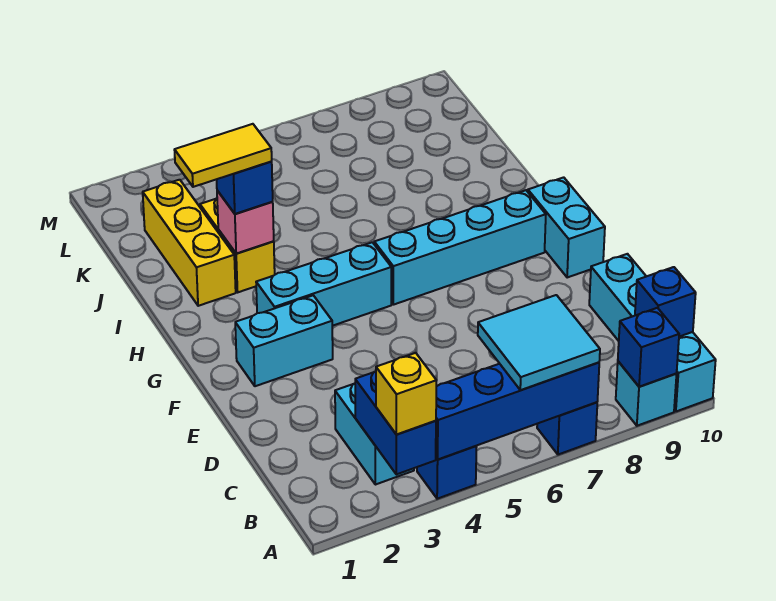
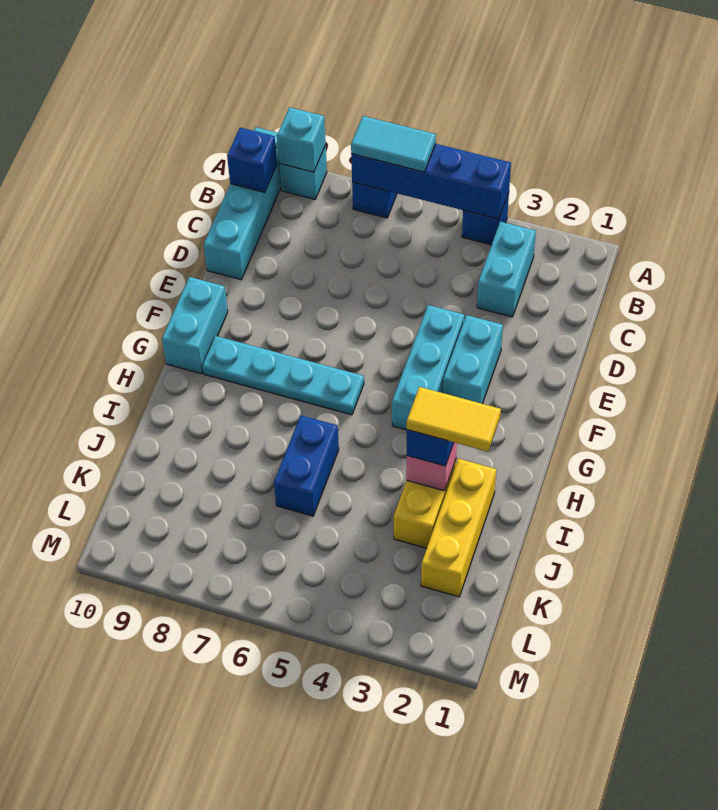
blue 1x2 brick [355,372,436,474] -> blue 1x2 brick moved to [274,415,339,516]
yellow 1x1 brick [376,353,436,435] -> none
cyan 2x2 tile [478,295,600,390] -> cyan 1x2 tile [351,116,436,172]
blue 1x1 brick [618,308,679,387] -> cyan 1x1 brick [277,107,326,172]
cyan 1x2 brick [235,295,333,386] -> cyan 1x2 brick turned to [443,315,503,404]
cyan 1x3 brick [256,242,391,326] -> cyan 1x3 brick turned to [392,305,464,430]
cyan 1x4 brick [374,190,546,305] -> cyan 1x4 plate [202,336,364,415]

